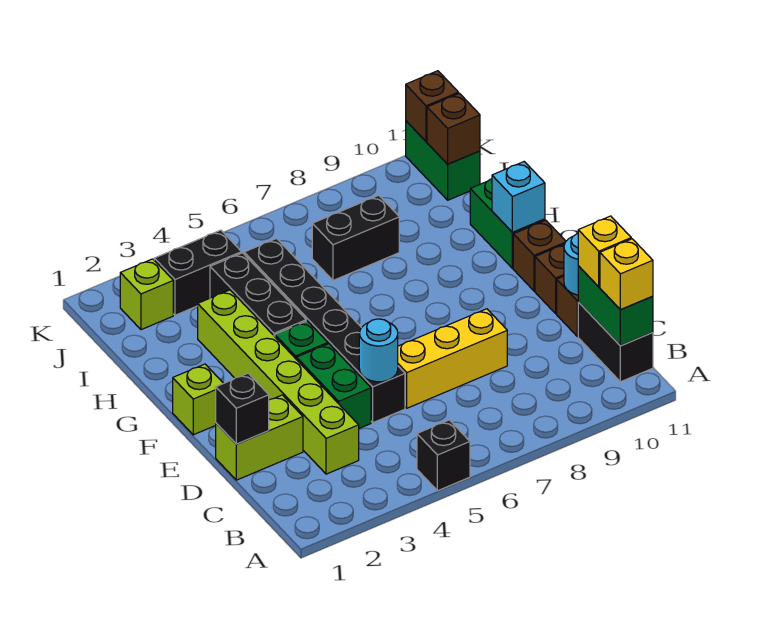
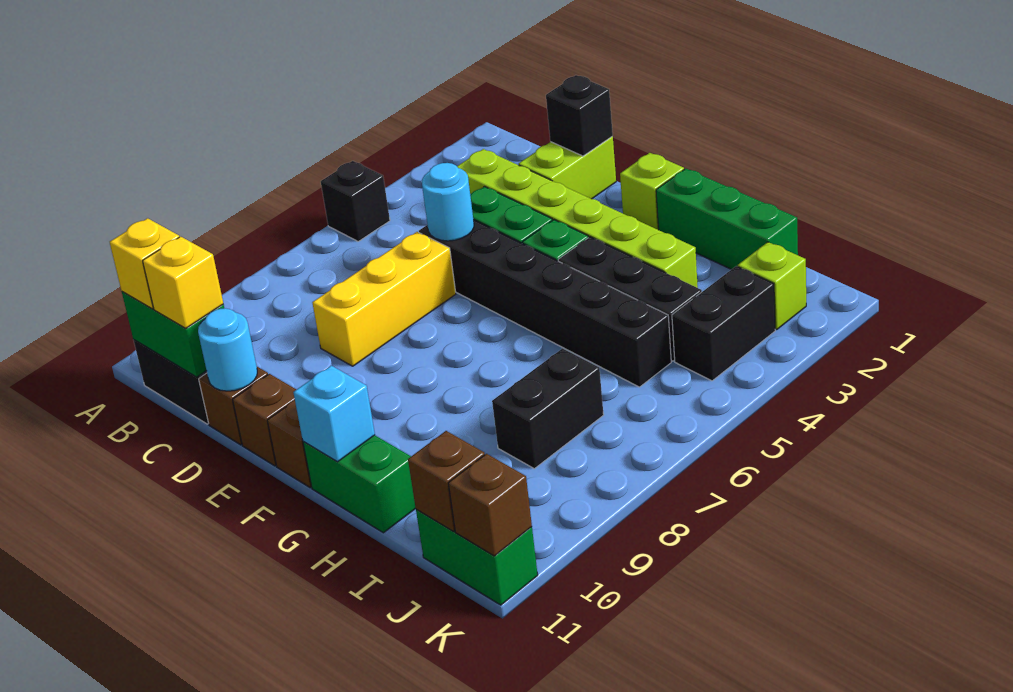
none -> green 1x3 brick [656,169,798,269]

